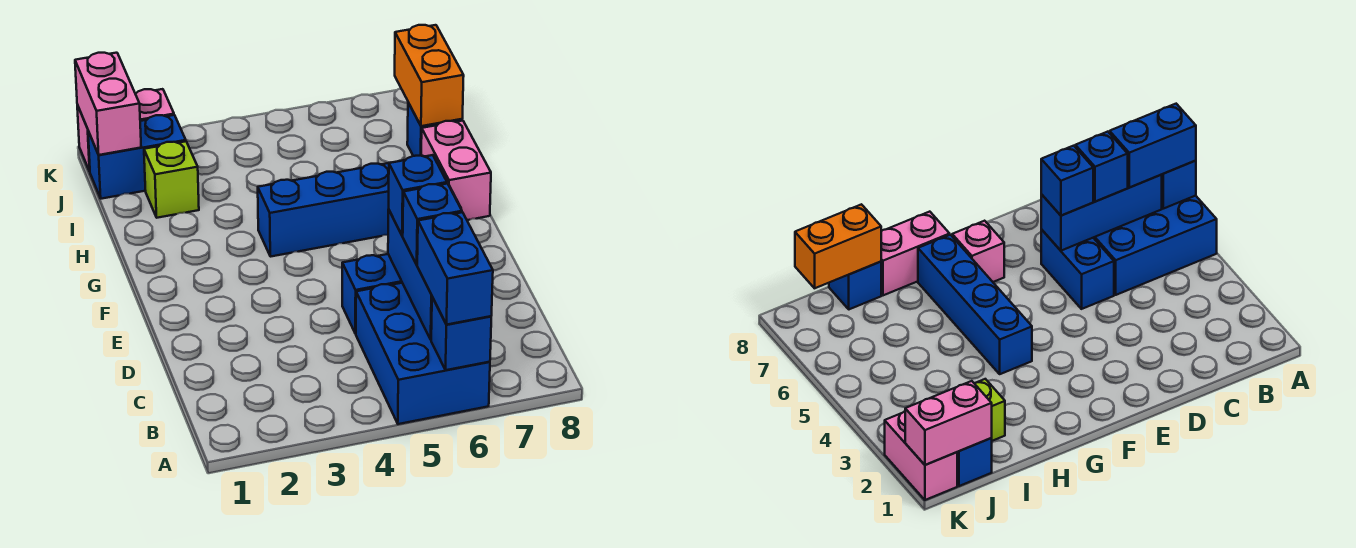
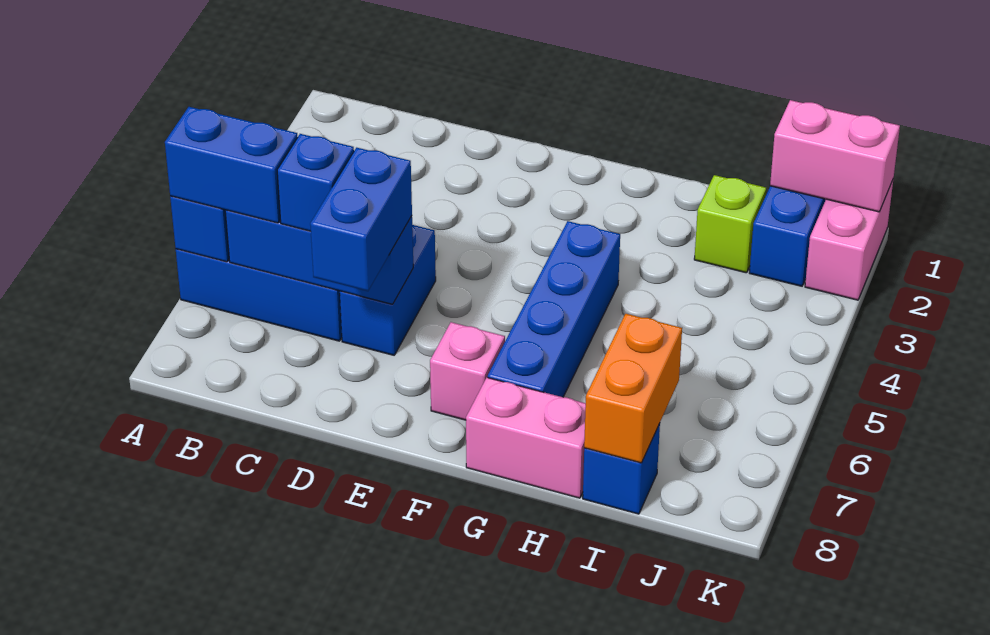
blue 1x1 brick [389,155,447,236] -> blue 1x2 brick [310,148,412,291]
orange 1x2 brick [395,25,464,126] -> orange 1x2 brick turned to [584,314,682,463]

